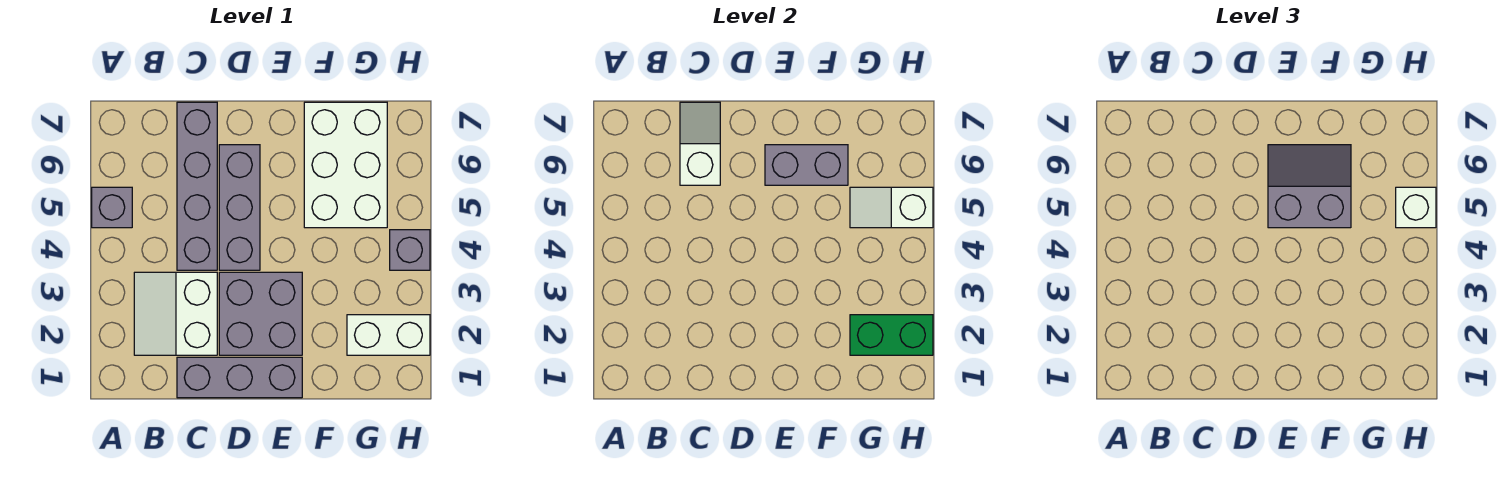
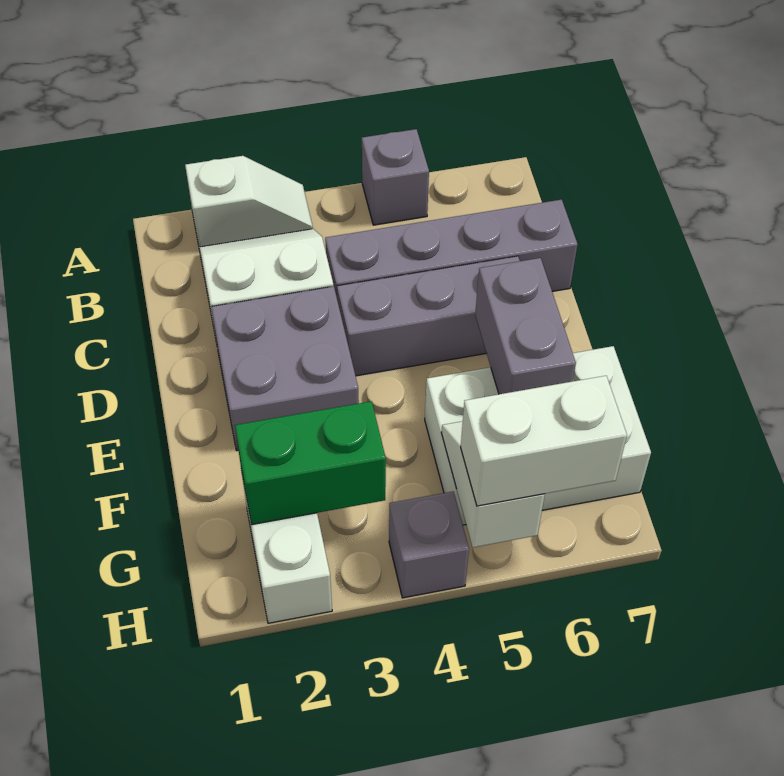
grey 1x3 brick [177,357,302,398] -> none
white 1x2 slope [680,102,720,185] -> white 1x2 slope moved to [185,156,313,247]
grey 2x2 slope [1268,145,1351,228] -> none
green 1x2 brick [850,315,933,355] -> green 1x2 brick turned to [235,401,386,525]
white 1x1 brick [1396,187,1436,228] -> white 1x2 brick [461,376,627,506]

